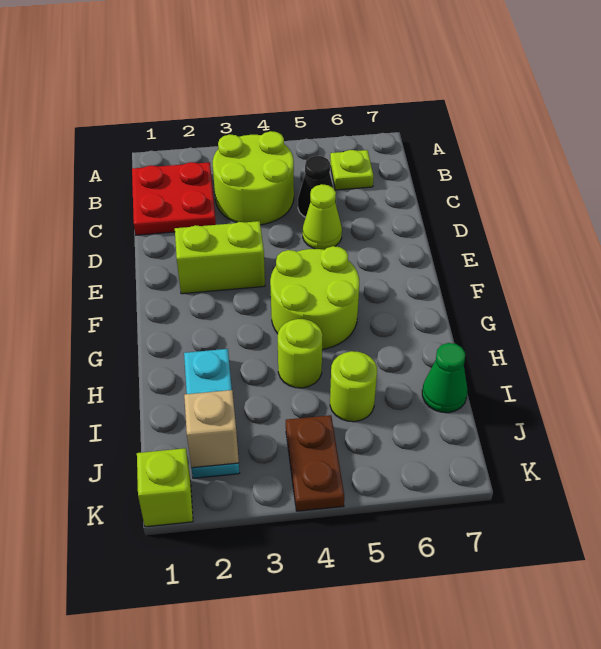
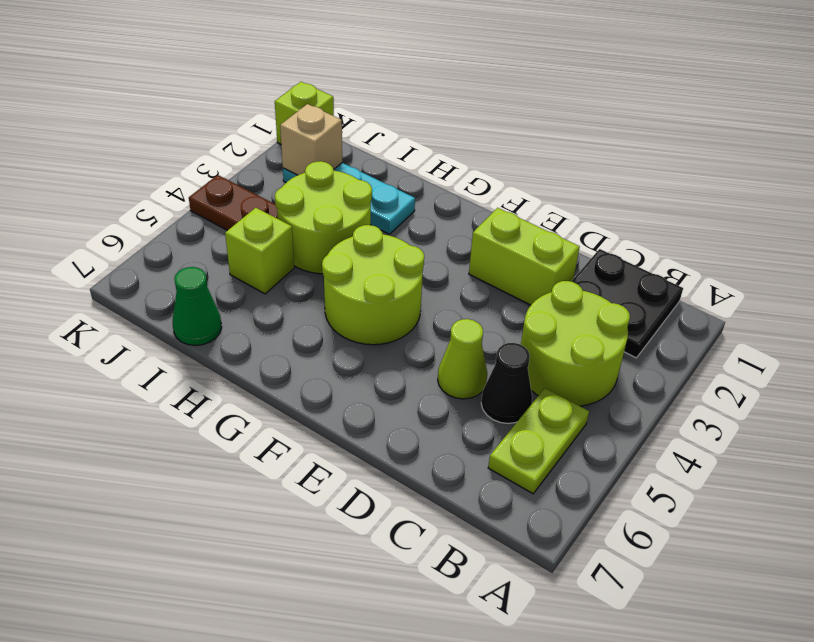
red 2x2 plate [132,162,216,235] -> black 2x2 plate [571,249,683,358]
lime 1x1 plate [330,150,374,190] -> lime 1x2 plate [488,388,589,494]
lime 1x2 brick [175,221,265,294] -> lime 1x2 brick turned to [469,208,580,305]
lime 1x1 round brick [278,319,323,388] -> lime 2x2 round brick [275,161,372,274]
lime 1x1 round brick [330,351,377,422] -> lime 1x1 brick [225,208,294,294]

